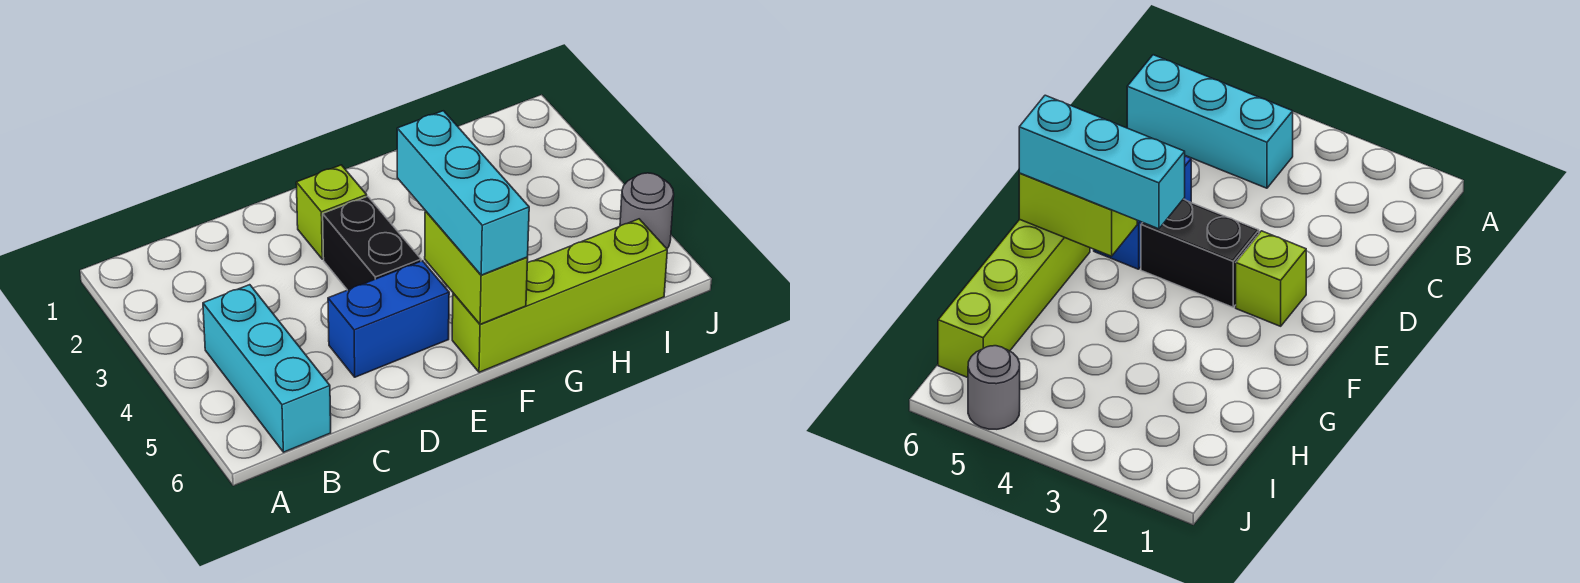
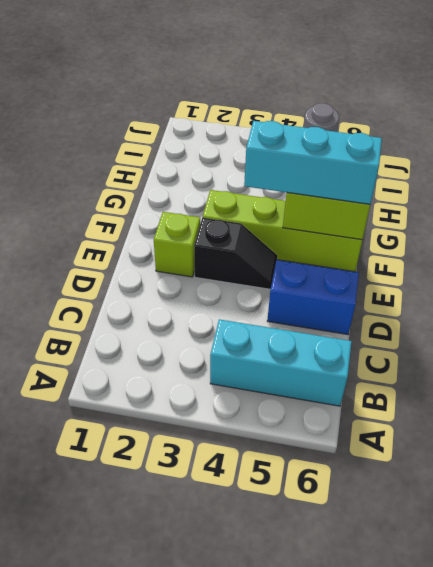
blue 1x2 brick [328,261,449,377] -> blue 1x2 brick turned to [267,260,359,335]
black 1x2 brick [323,196,421,290] -> black 1x2 slope [194,218,278,289]
lime 1x4 brick [452,219,667,372] -> lime 1x4 brick turned to [203,190,362,272]

